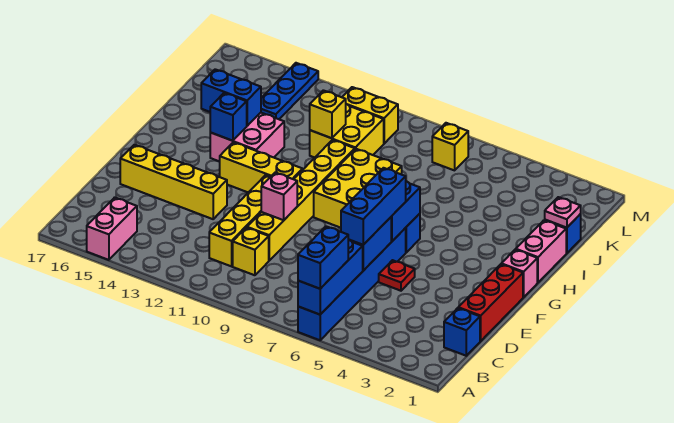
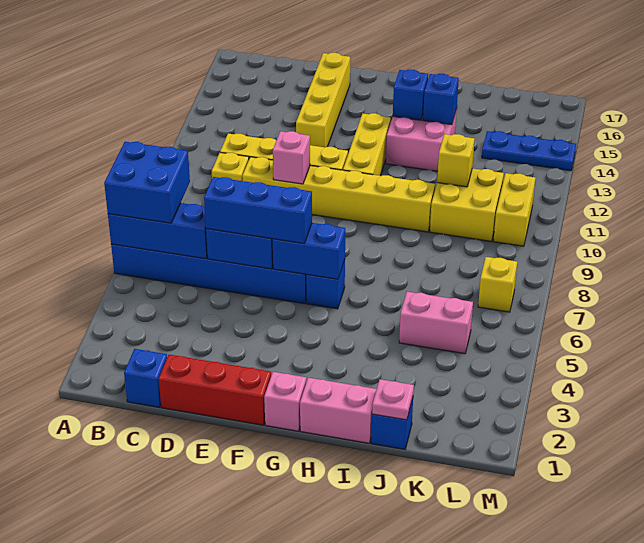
blue 1x2 brick [298,226,349,289] -> blue 2x2 brick [104,142,190,223]
pink 1x2 brick [87,198,137,260] -> pink 1x2 brick moved to [399,292,473,354]
red 1x1 plate [379,260,415,291] -> none
yellow 2x3 brick [314,149,402,228] -> none
blue 1x2 brick [201,69,261,126] -> blue 1x1 brick [423,74,459,125]

